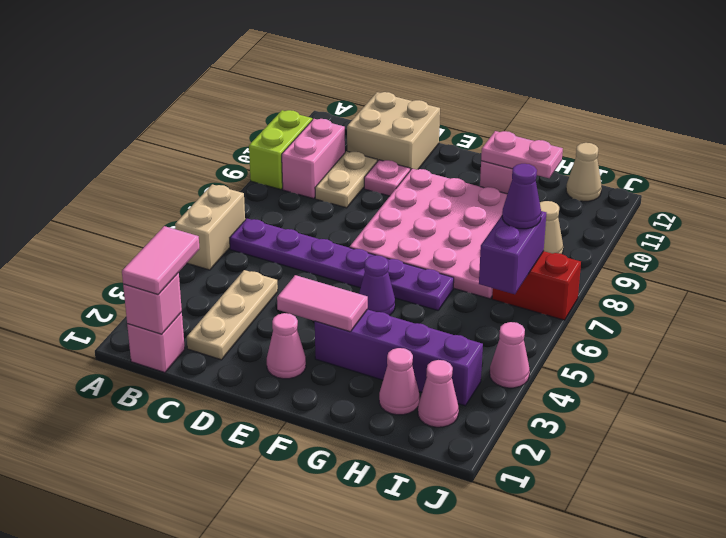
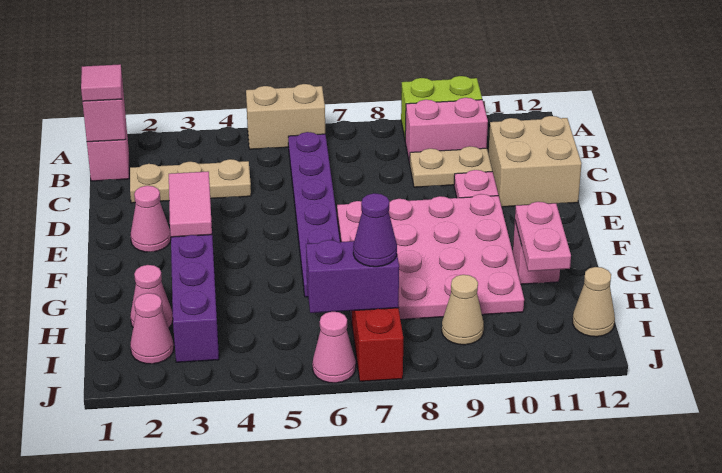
pink 1x2 tile [122,226,200,294] -> pink 1x1 tile [81,64,122,101]
purple 1x1 cone [359,255,395,315] -> none
pink 1x1 cone [490,322,530,388] -> pink 1x1 cone moved to [313,312,356,383]

